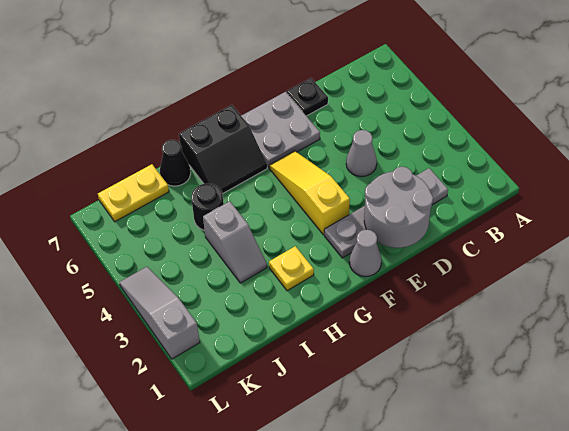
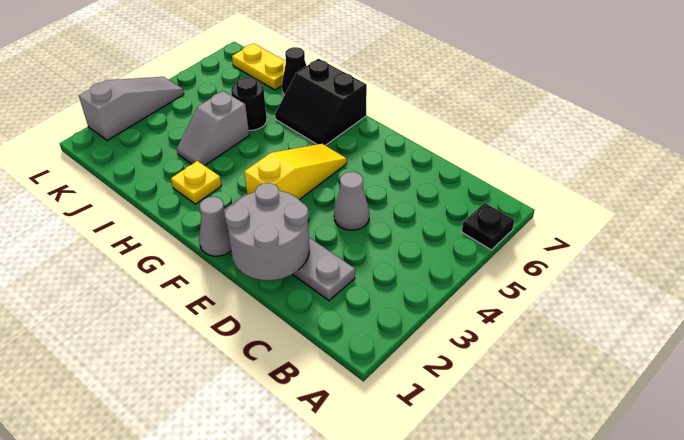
black 1x1 plate [287,78,328,116] -> black 1x1 plate moved to [462,203,514,250]
grey 2x2 plate [241,92,320,168] -> none

